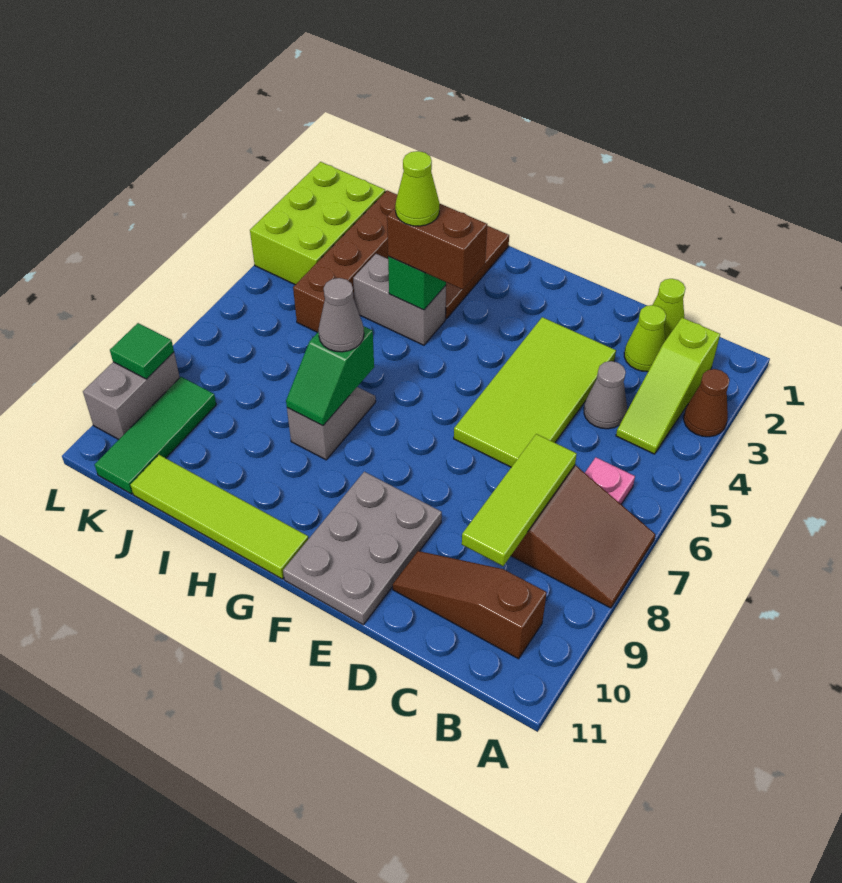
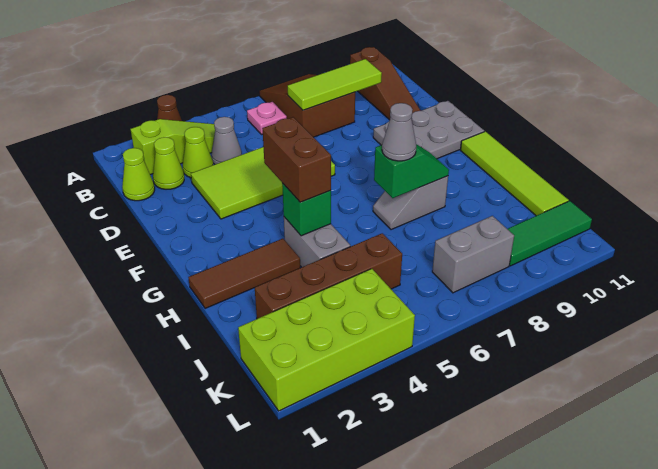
lime 1x1 cone [395,151,440,226] -> lime 1x1 cone moved to [183,127,213,178]
lime 2x3 brick [250,162,385,285] -> lime 2x4 brick [238,269,415,411]
grey 1x2 brick [83,352,180,439] -> grey 1x2 brick moved to [432,216,514,293]
green 1x1 tile [110,323,174,379] -> none

